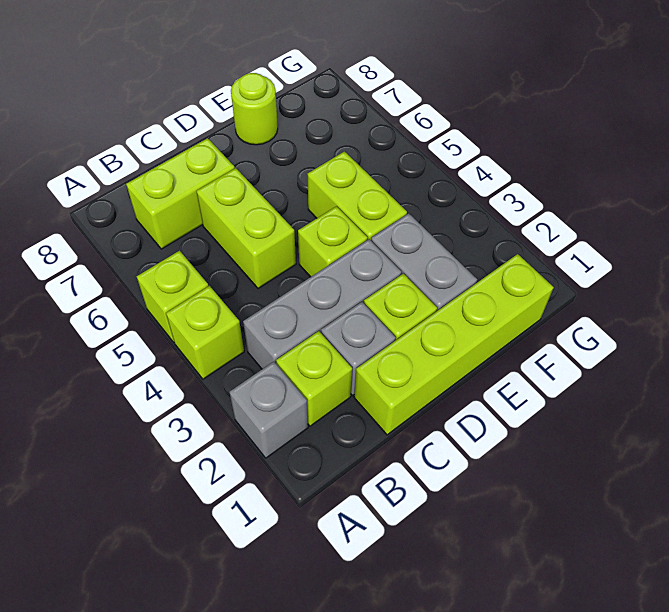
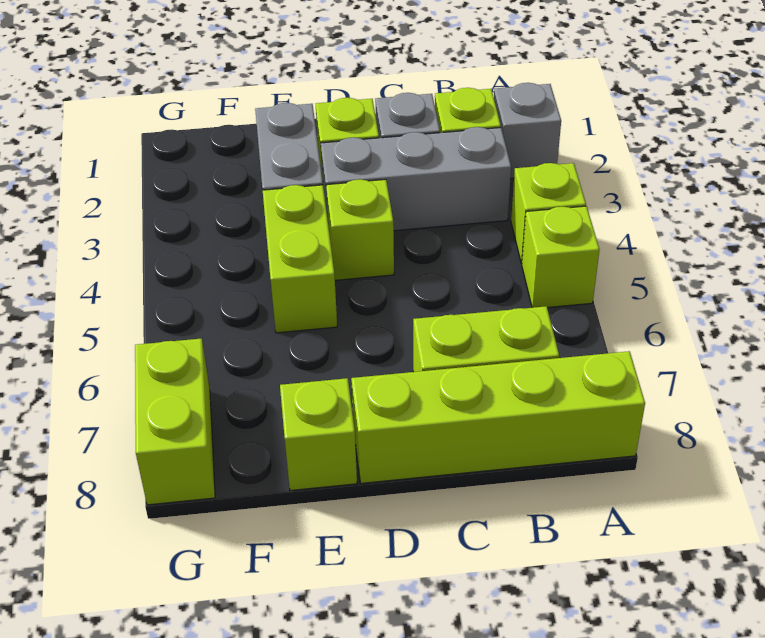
lime 1x4 brick [354,254,554,435] -> lime 1x4 brick moved to [351,351,645,483]
lime 1x2 brick [196,168,296,288] -> lime 1x2 brick moved to [135,338,215,505]
lime 1x1 round brick [231,73,278,145] -> lime 1x1 brick [280,378,357,491]

